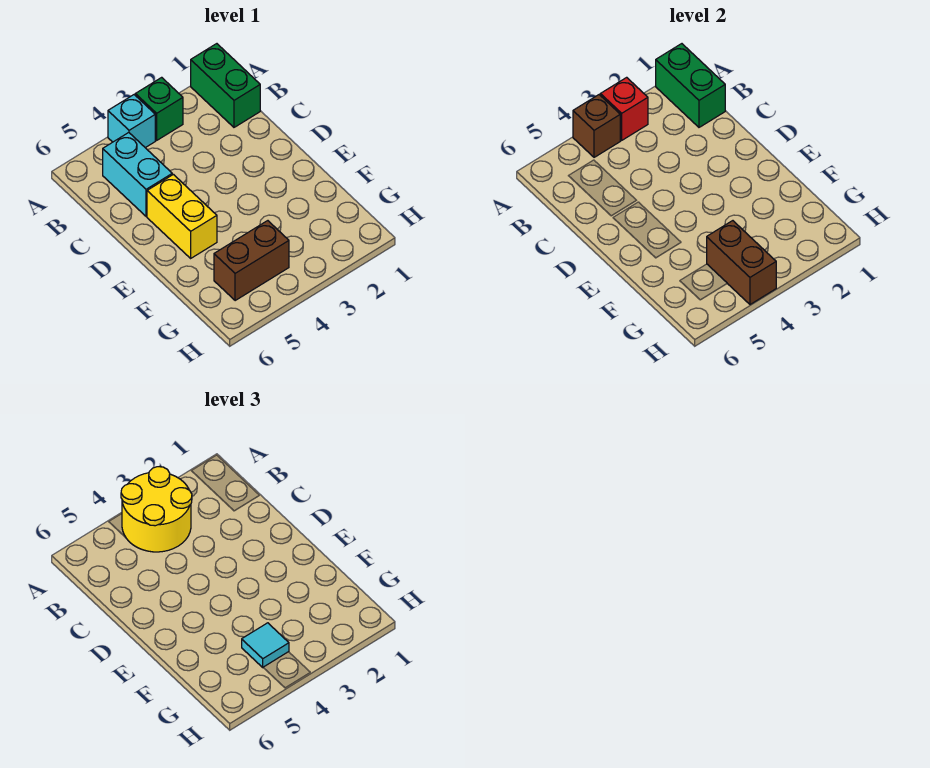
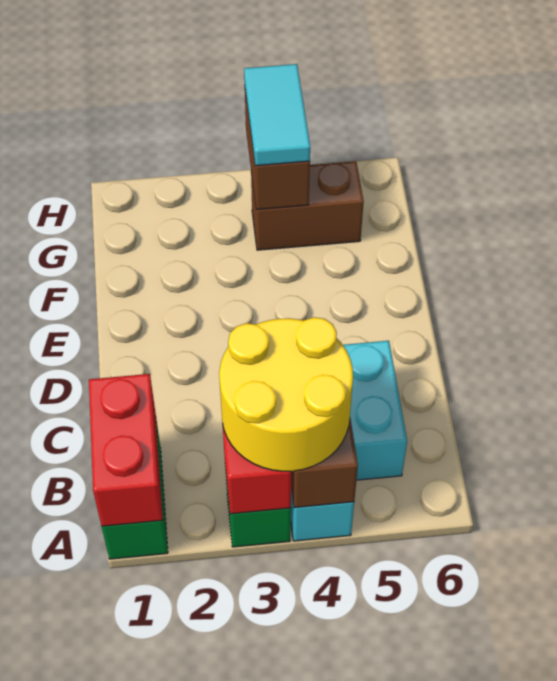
green 1x2 brick [656,44,725,127] -> red 1x2 brick [89,374,163,526]
yellow 1x2 brick [147,174,217,258] -> none
cyan 1x1 tile [242,623,289,667] -> cyan 1x2 tile [244,64,310,166]

